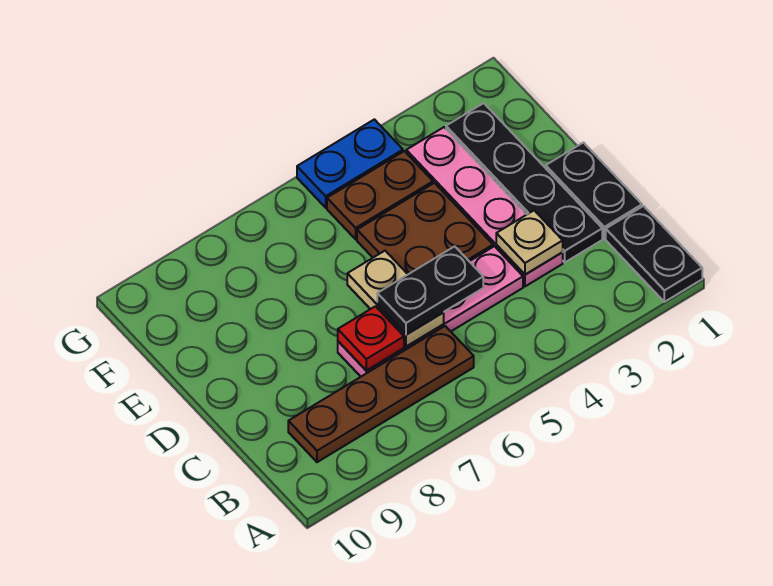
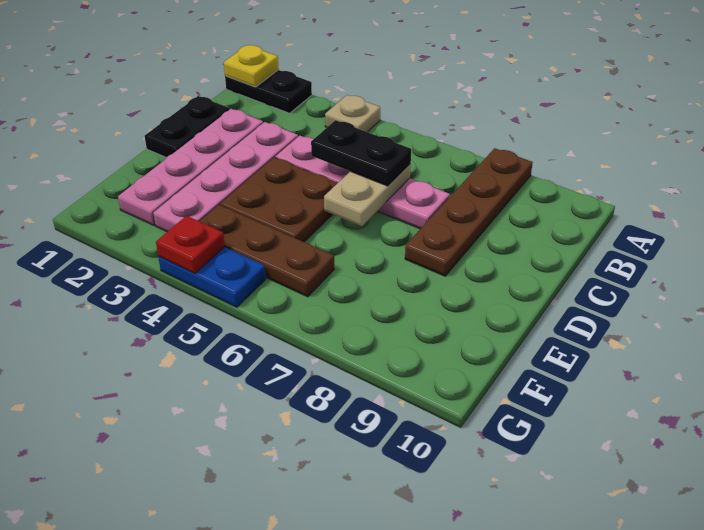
black 1x2 plate [606,206,702,302] -> black 1x2 plate turned to [225,70,312,113]
none -> yellow 1x1 plate [224,45,279,87]
brown 1x4 plate [288,326,474,462] -> brown 1x4 plate turned to [405,148,533,276]
black 1x4 plate [446,103,602,262] -> pink 1x4 plate [118,109,263,225]
tan 1x1 plate [496,210,563,274] -> tan 1x1 plate moved to [325,95,380,132]
red 1x1 plate [338,306,404,370] -> red 1x1 plate moved to [156,216,225,274]
brown 1x2 plate [327,151,433,239] -> brown 1x3 plate [200,205,334,297]

